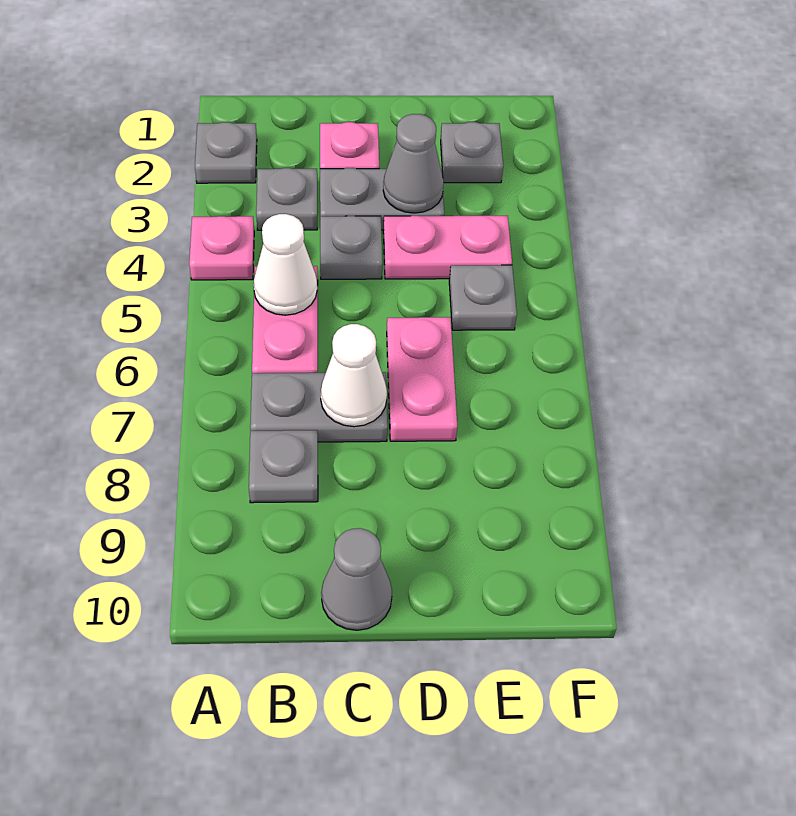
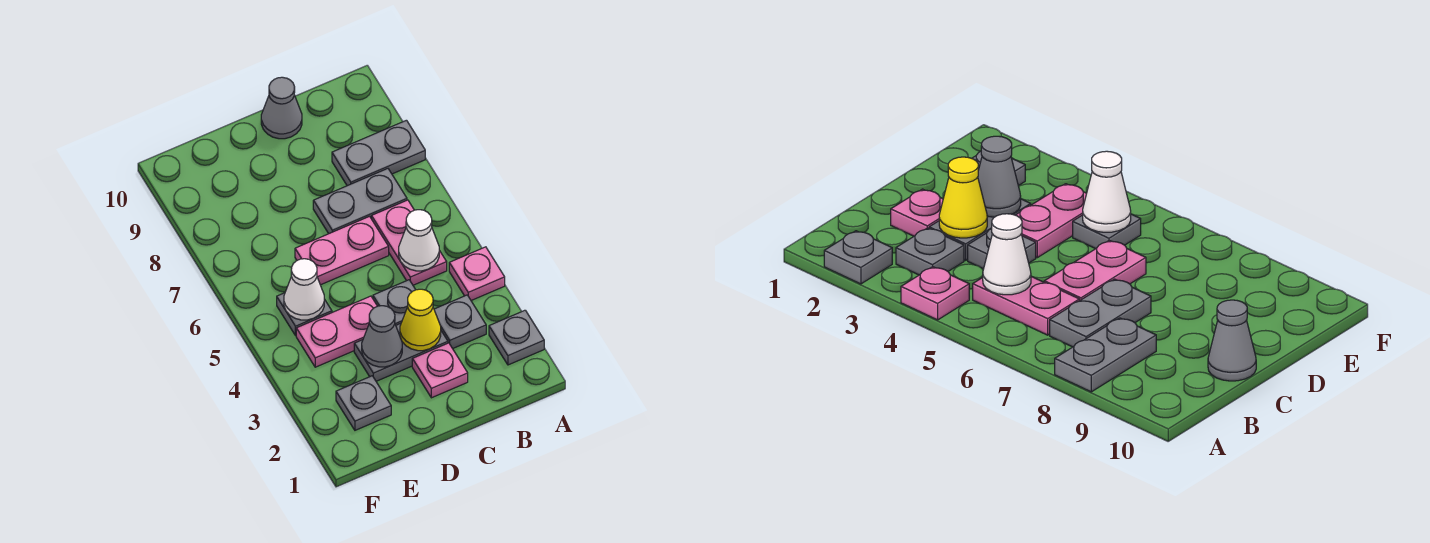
grey 1x1 plate [249,430,318,503] -> grey 1x2 plate [332,120,425,186]
none -> yellow 1x1 cone [400,289,441,351]
white 1x1 cone [321,324,387,427] -> white 1x1 cone moved to [284,259,324,320]
pink 1x2 plate [387,317,457,441] -> pink 1x2 plate turned to [295,216,389,285]

